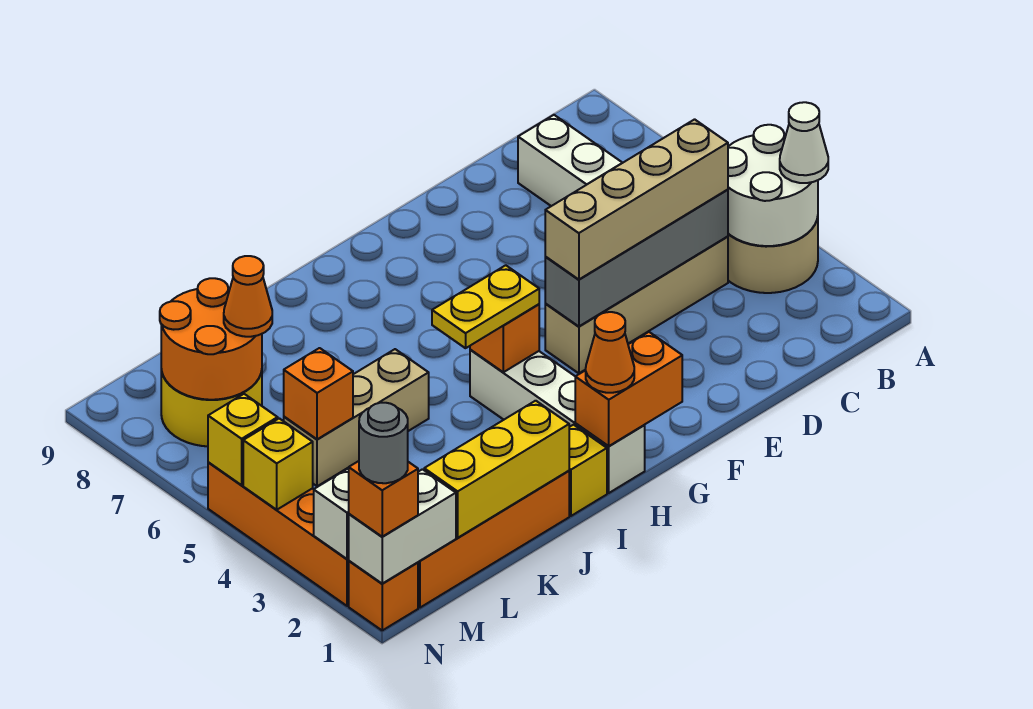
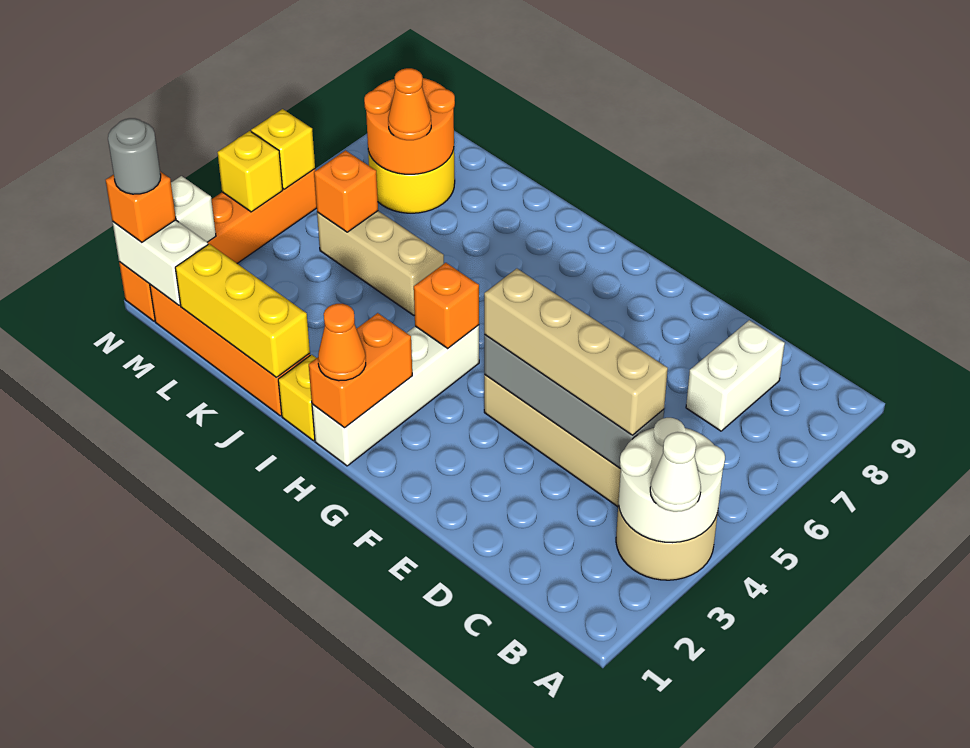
orange 1x2 brick [575,332,682,446] -> orange 1x2 brick turned to [309,313,412,428]
yellow 1x2 plate [432,265,539,348] -> none

